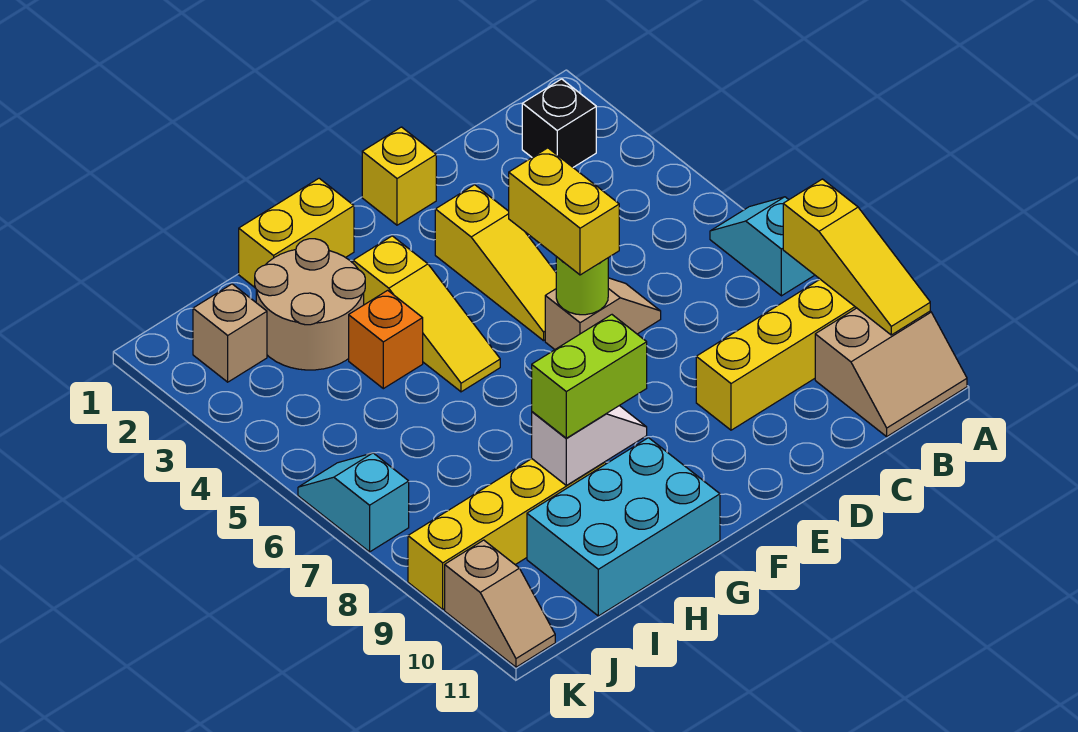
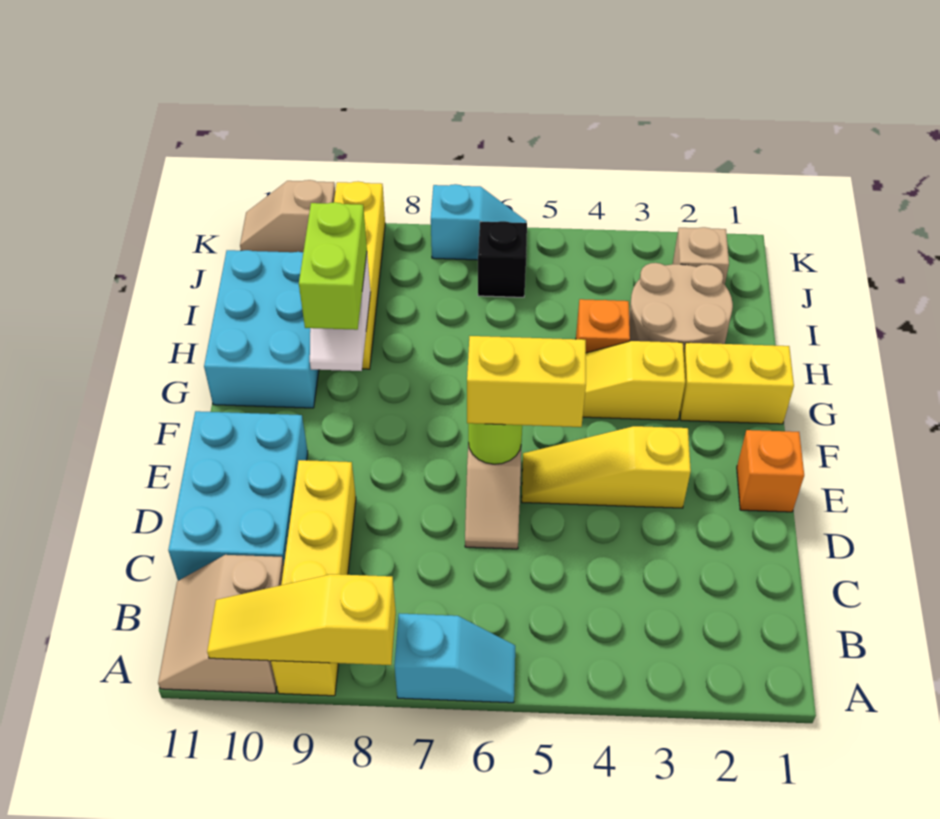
black 1x1 brick [522,79,596,167] -> black 1x1 brick moved to [478,221,527,297]
none -> cyan 2x3 brick [168,411,308,581]
yellow 1x1 brick [362,127,436,225] -> orange 1x1 brick [737,430,804,512]
yellow 1x2 brick [239,178,354,287] -> yellow 1x2 brick turned to [680,343,794,424]

